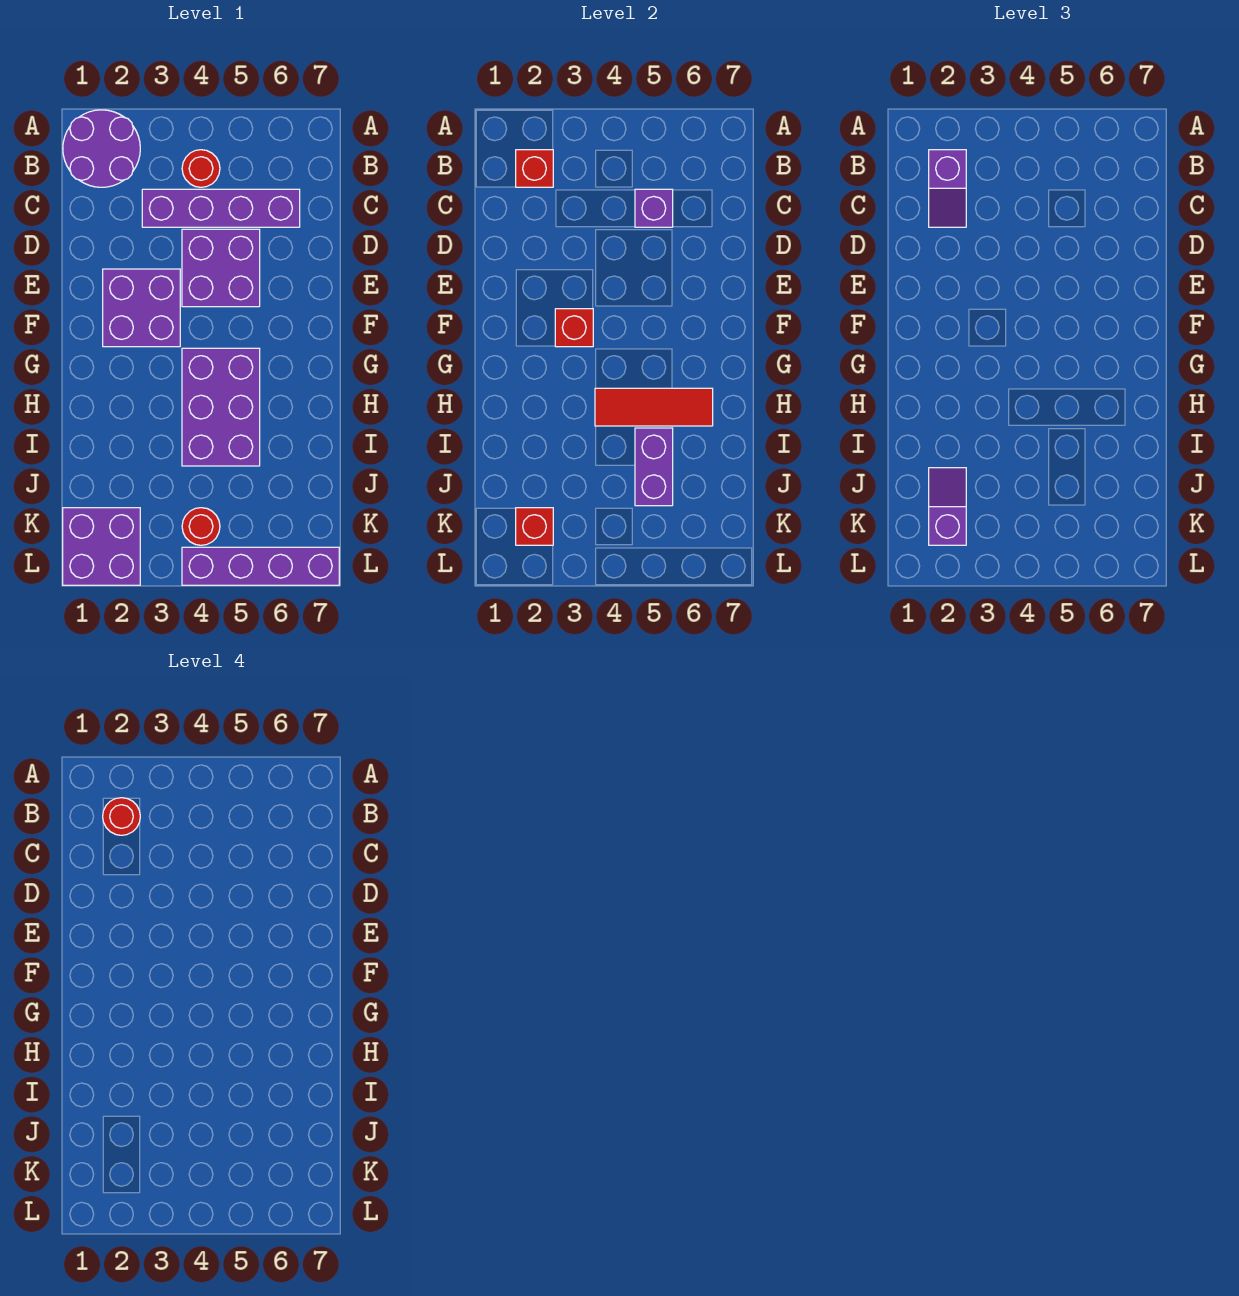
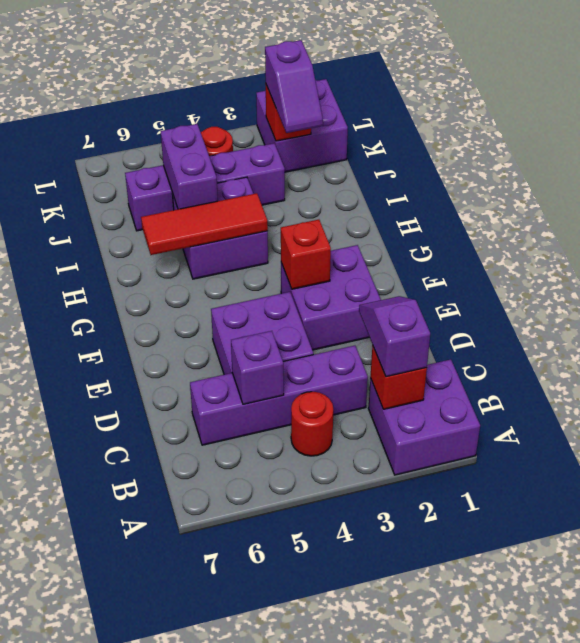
purple 2x2 round brick [63,110,140,187] -> purple 2x2 brick [369,359,480,475]
red 1x1 round brick [103,798,140,835] -> none
purple 2x3 brick [182,348,260,466] -> purple 2x2 brick [172,177,268,279]
purple 1x4 brick [182,547,339,585] -> purple 1x4 brick moved to [125,143,285,231]

